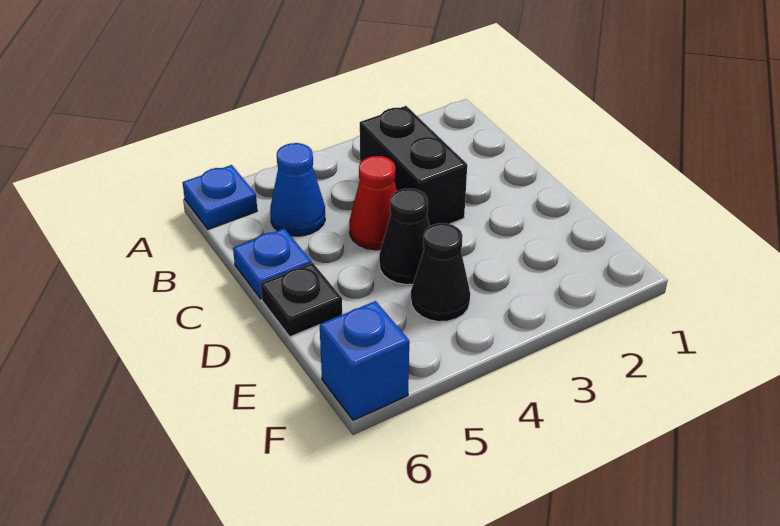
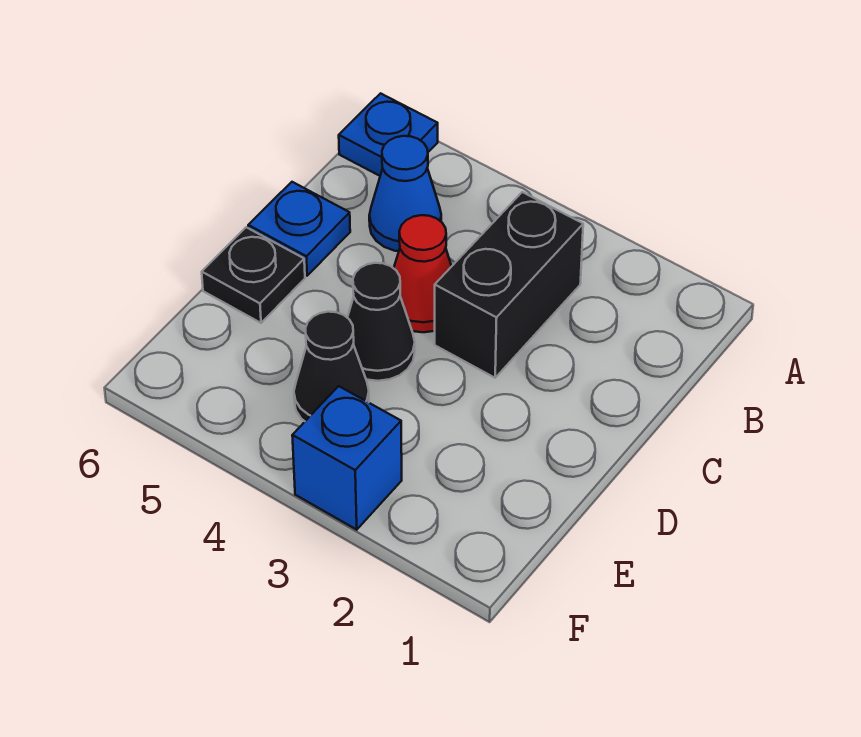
blue 1x1 brick [320,301,409,420] -> blue 1x1 brick moved to [292,386,402,530]

